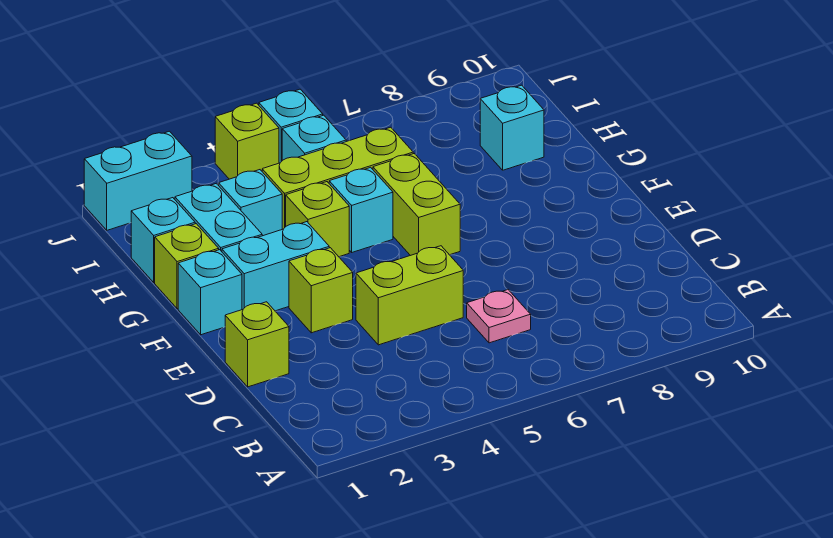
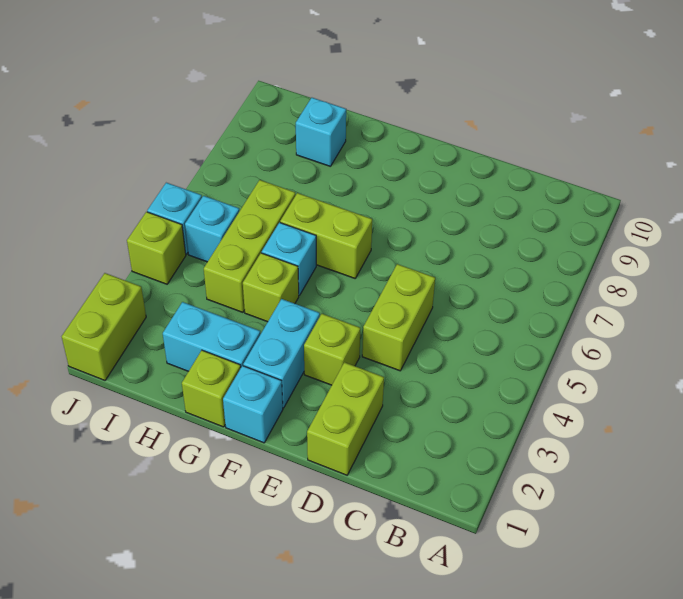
pink 1x1 plate [467,290,531,343] -> none
lime 1x1 brick [225,302,289,387] -> lime 1x2 brick [307,362,384,475]
cyan 1x1 brick [131,198,195,283] -> none
cyan 1x1 brick [219,170,282,236] -> none
cyan 1x2 brick [84,131,192,230] -> lime 1x2 brick [62,273,146,380]

